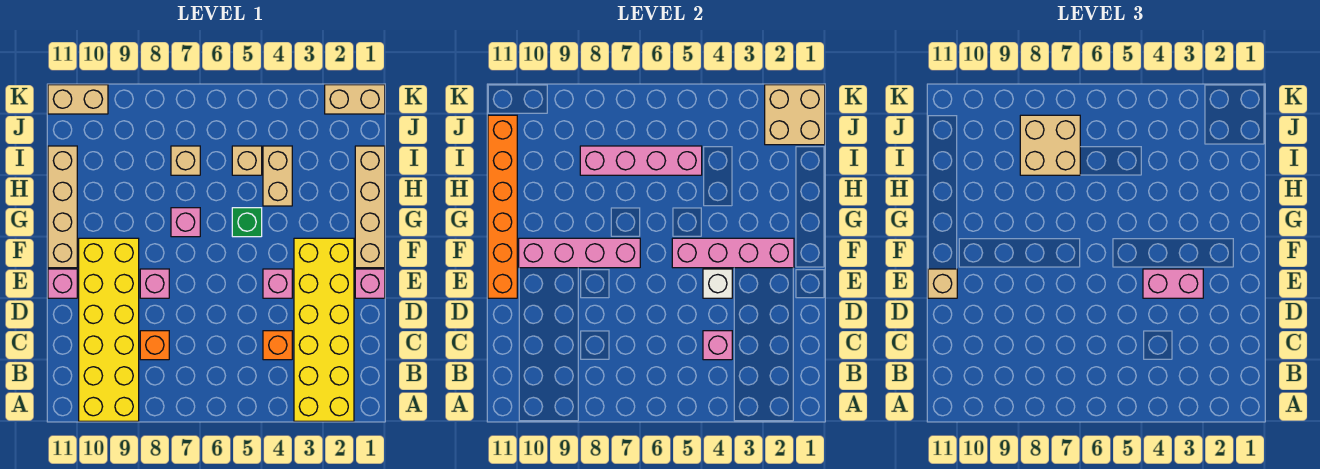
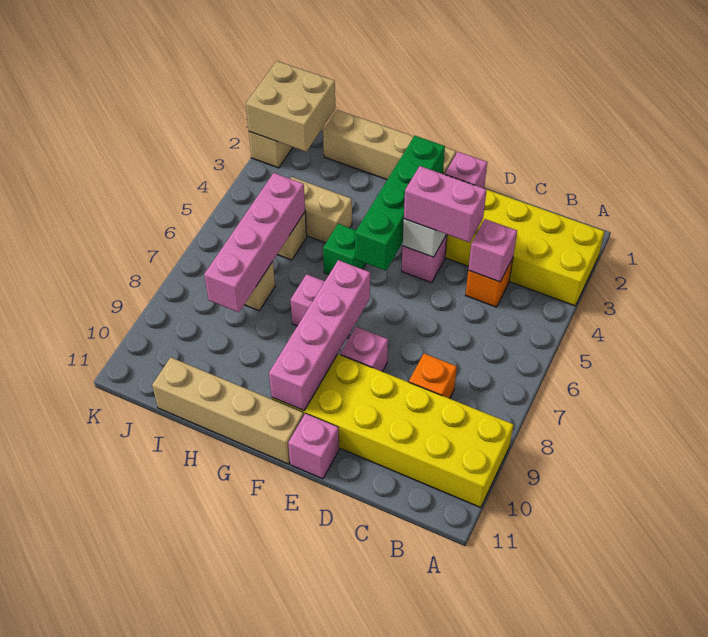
pink 1x2 brick [1143,269,1203,298] -> pink 1x2 brick turned to [404,166,487,242]
orange 1x6 brick [488,115,517,298] -> none
tan 1x1 brick [928,269,957,298] -> none
pink 1x4 brick [672,238,794,268] -> green 1x4 brick [355,136,445,271]
tan 2x2 brick [1020,115,1080,175] -> none
tan 1x2 brick [48,85,108,114] -> none

